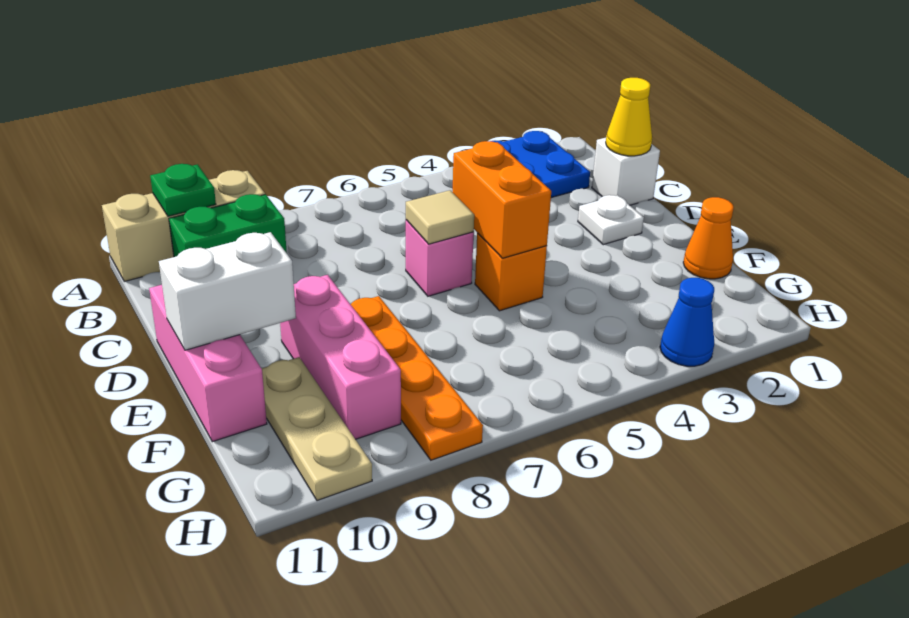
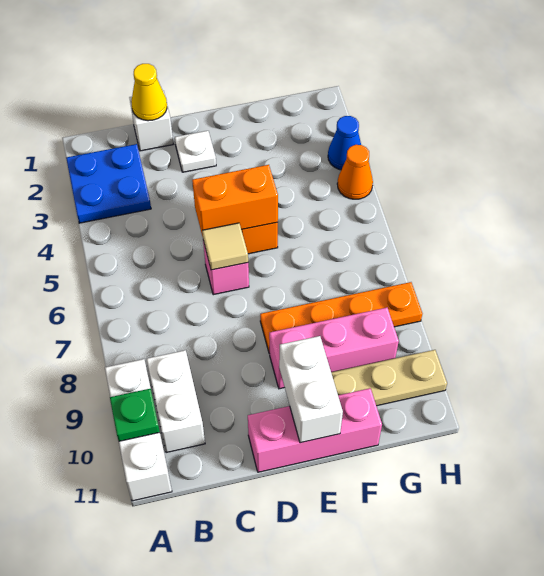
tan 1x3 brick [102,170,265,281] -> white 1x3 brick [105,359,172,501]
green 1x2 brick [169,194,287,257] -> white 1x2 brick [147,350,205,453]
orange 1x1 cone [683,197,734,279] -> orange 1x1 cone moved to [337,145,373,199]

